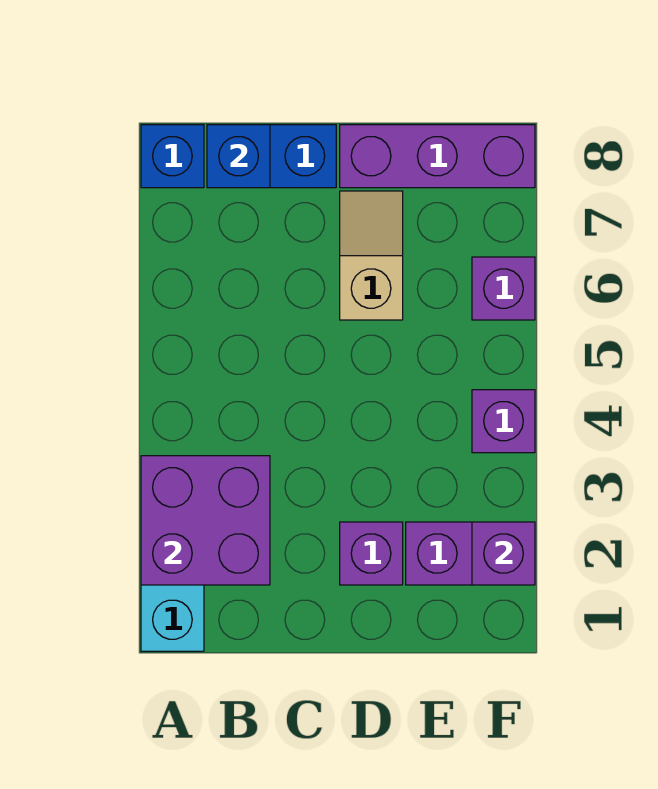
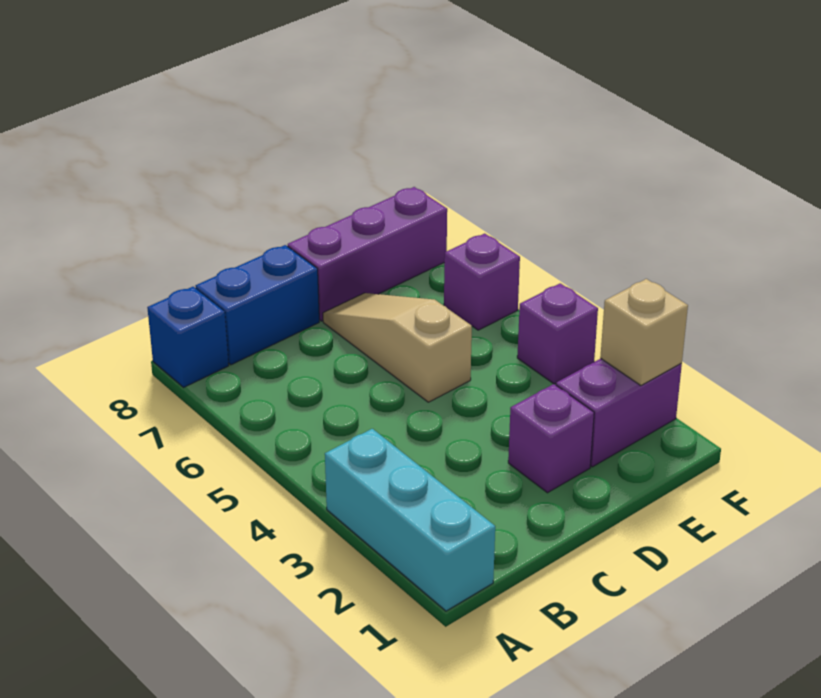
purple 2x2 brick [141,456,270,585] -> none
blue 1x1 brick [207,125,270,188] -> none
tan 1x2 slope [340,191,403,320] -> tan 1x3 slope [323,293,472,402]
purple 1x1 brick [472,522,535,585] -> tan 1x1 brick [600,279,688,386]

